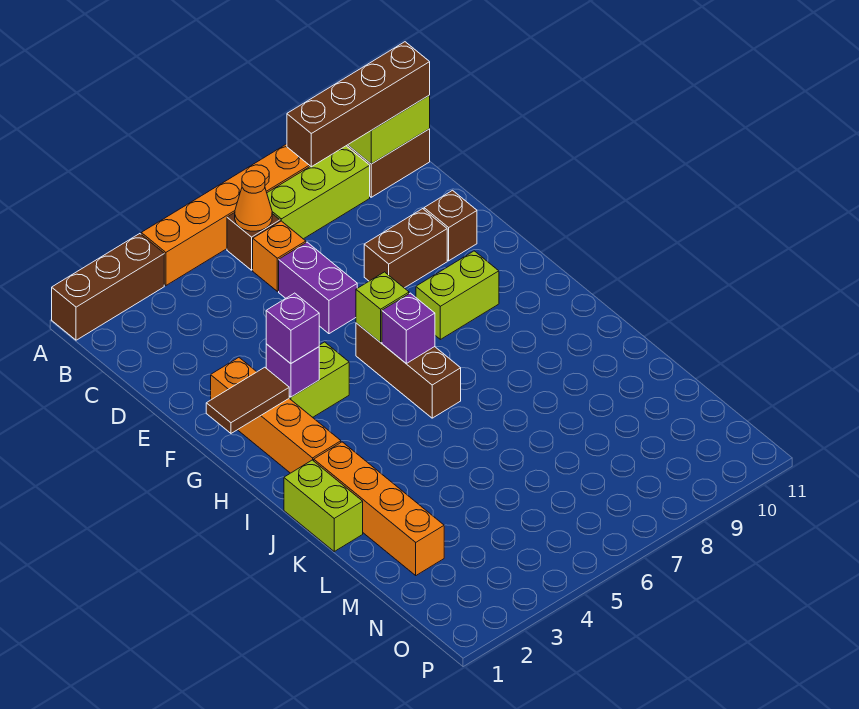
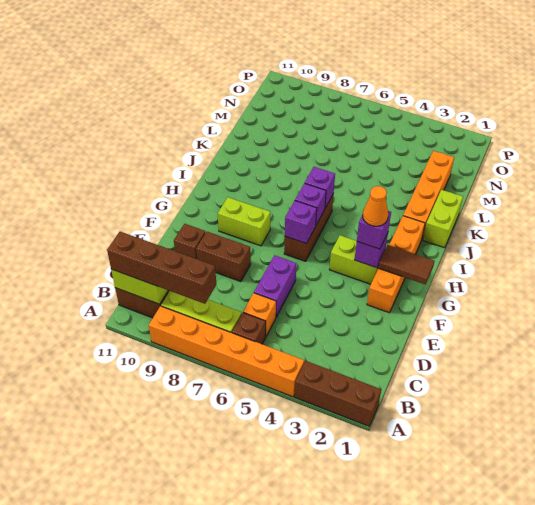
orange 1x1 cone [235,171,272,231] -> orange 1x1 cone moved to [363,186,388,226]
lime 1x1 brick [356,272,409,342] -> purple 1x1 brick [285,201,317,244]
none -> purple 1x1 brick [305,167,335,208]

